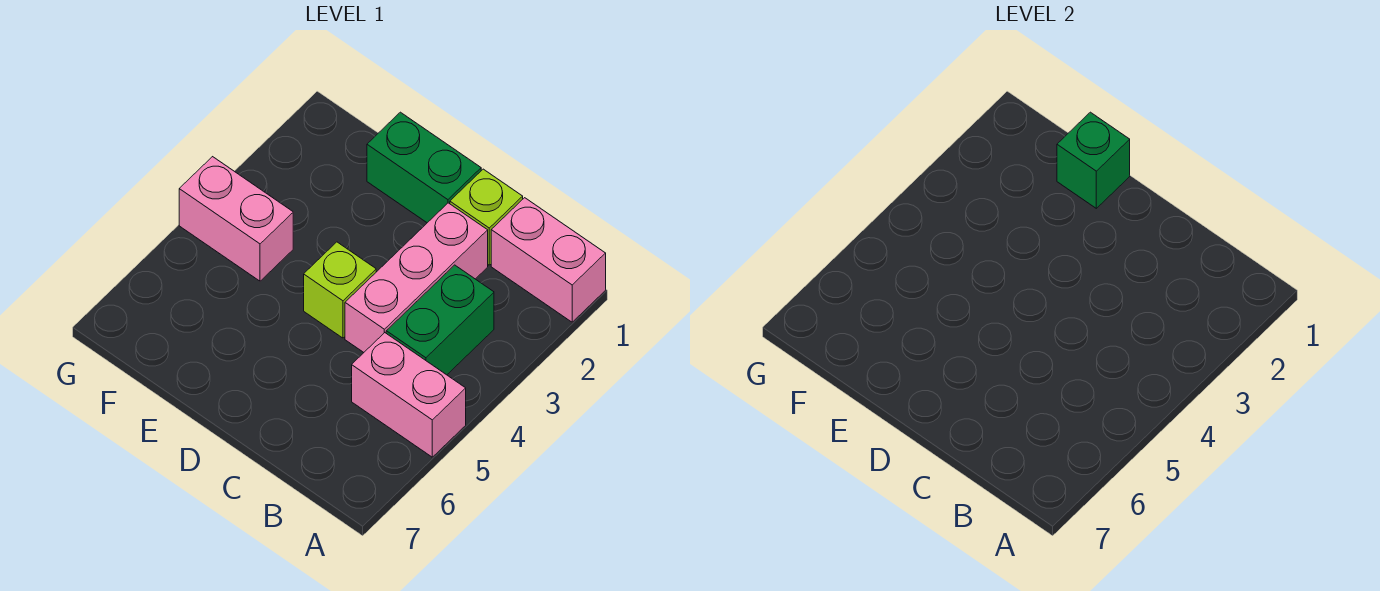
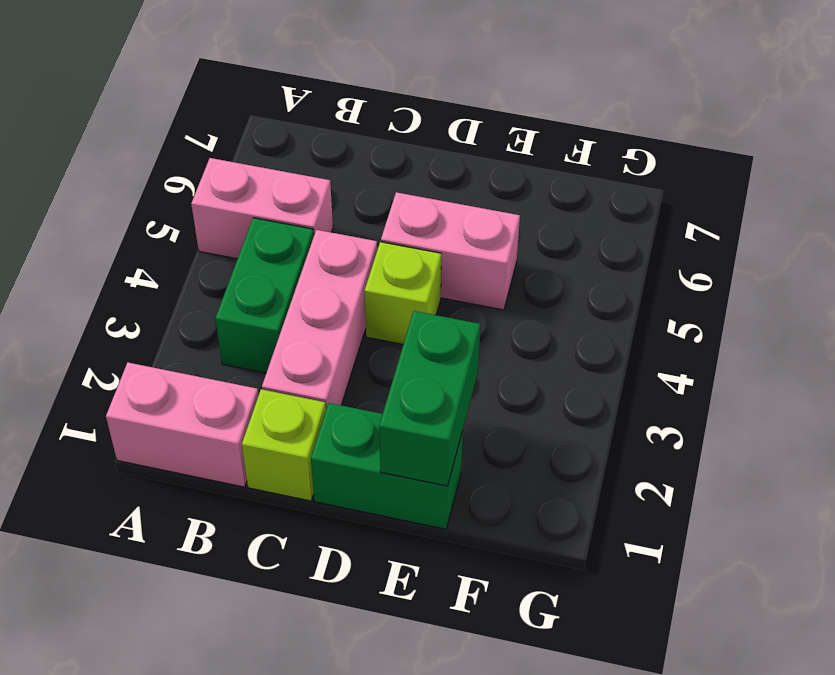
green 1x1 brick [1057,112,1130,208] -> green 1x2 brick [379,311,480,486]
pink 1x2 brick [179,157,293,281] -> pink 1x2 brick moved to [381,192,520,310]

